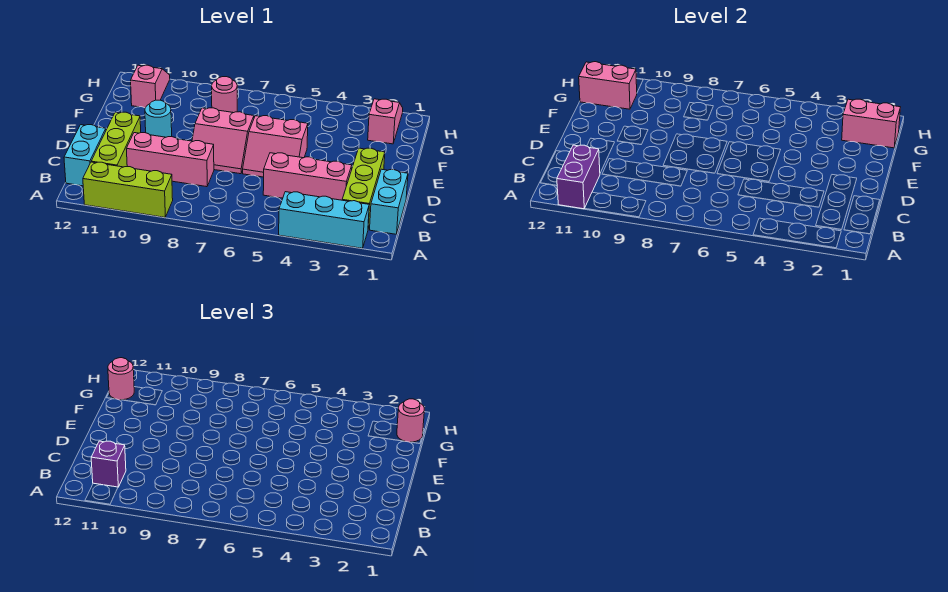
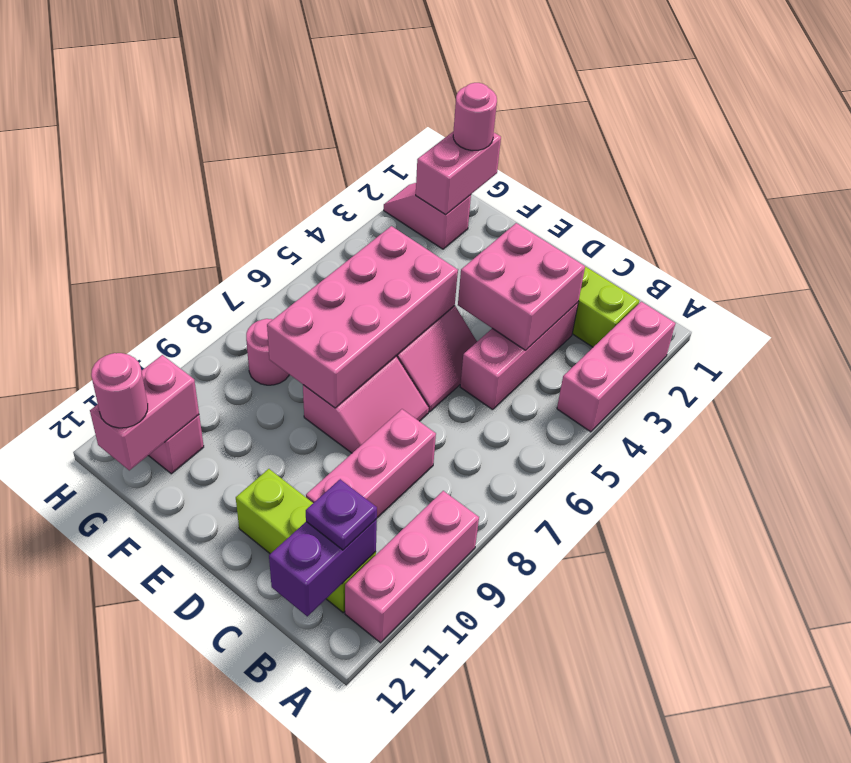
cyan 1x3 brick [279,192,369,248] -> pink 1x3 brick [557,302,676,432]
lime 1x3 brick [83,162,173,217] -> pink 1x3 brick [345,491,479,643]
purple 1x2 brick [557,145,600,209] -> purple 1x2 brick turned to [269,519,377,616]
cyan 1x2 brick [370,169,408,234] -> none
purple 1x1 brick [91,441,126,487] -> purple 1x1 plate [306,479,377,550]
cyan 1x2 brick [64,125,106,186] -> none
none -> pink 2x2 brick [458,223,585,350]
none -> pink 2x4 brick [267,226,458,408]
cyan 1x1 round brick [145,100,172,137] -> none

